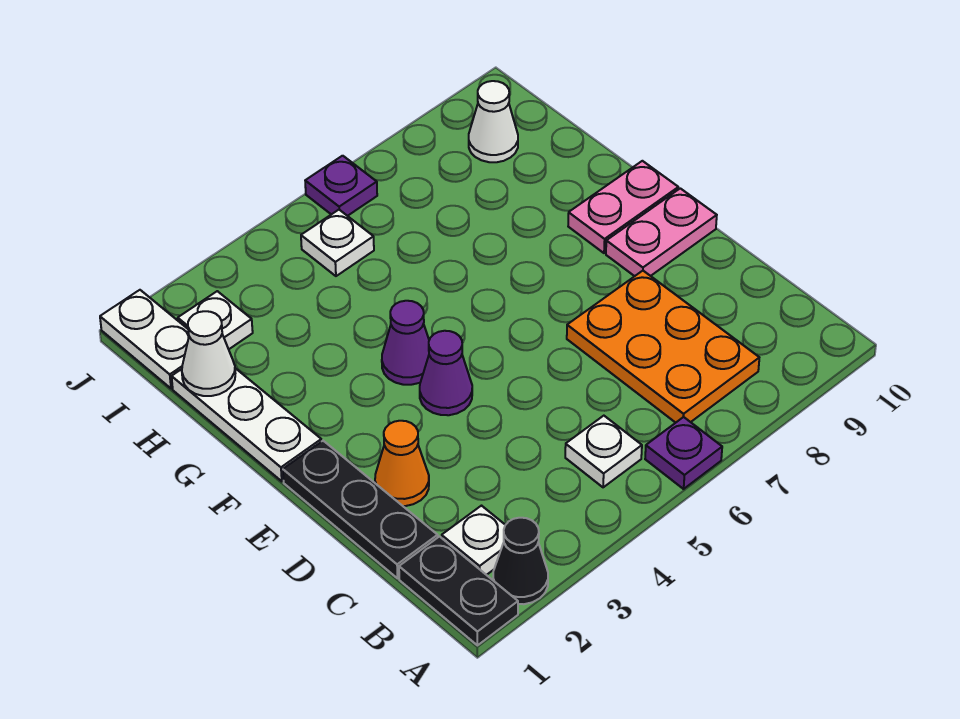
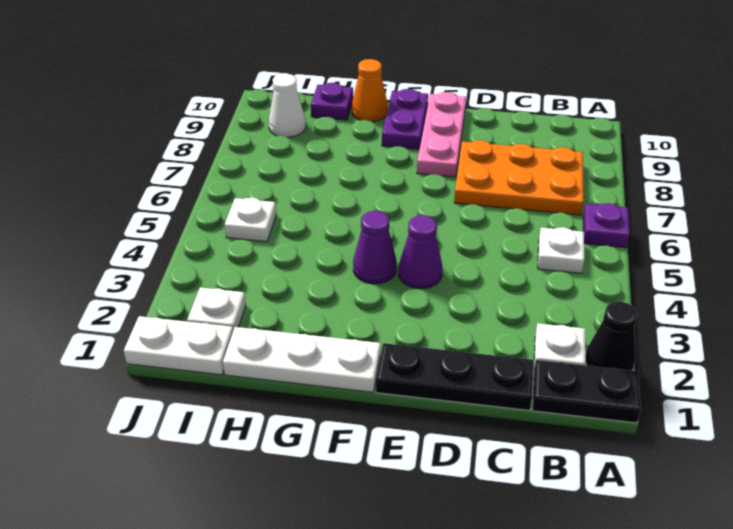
orange 1x1 cone [375,421,429,506] -> orange 1x1 cone moved to [352,59,388,122]
pink 1x2 plate [606,188,717,276] -> pink 1x3 plate [417,92,466,177]
pink 1x2 plate [568,161,678,253] -> purple 1x2 plate [382,89,428,149]
white 1x1 cone [182,311,235,396] -> none
purple 1x1 plate [305,156,377,216] -> purple 1x1 plate moved to [311,83,353,120]

